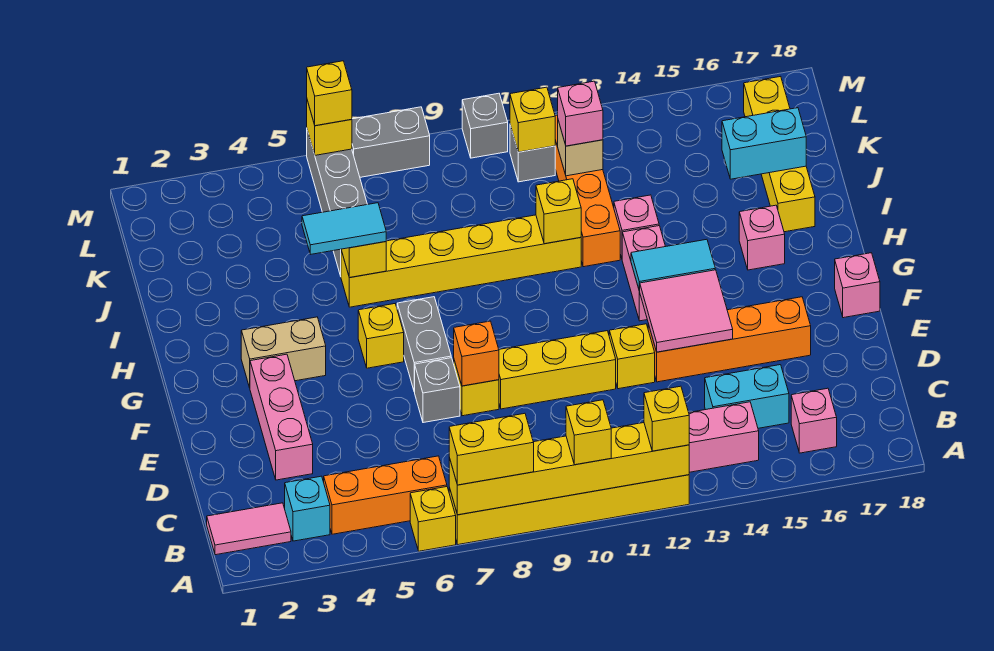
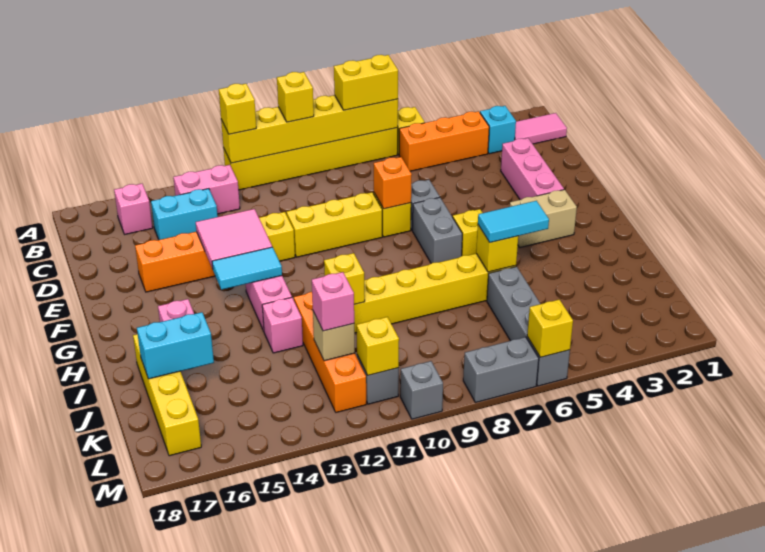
pink 1x1 brick [835,253,880,318] -> none
yellow 1x1 brick [307,61,352,126] -> none

